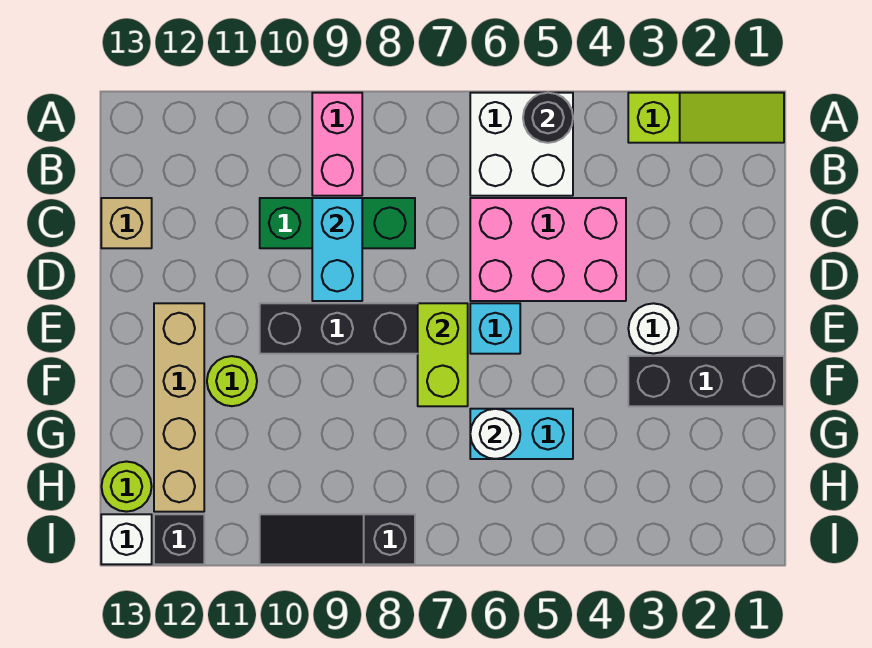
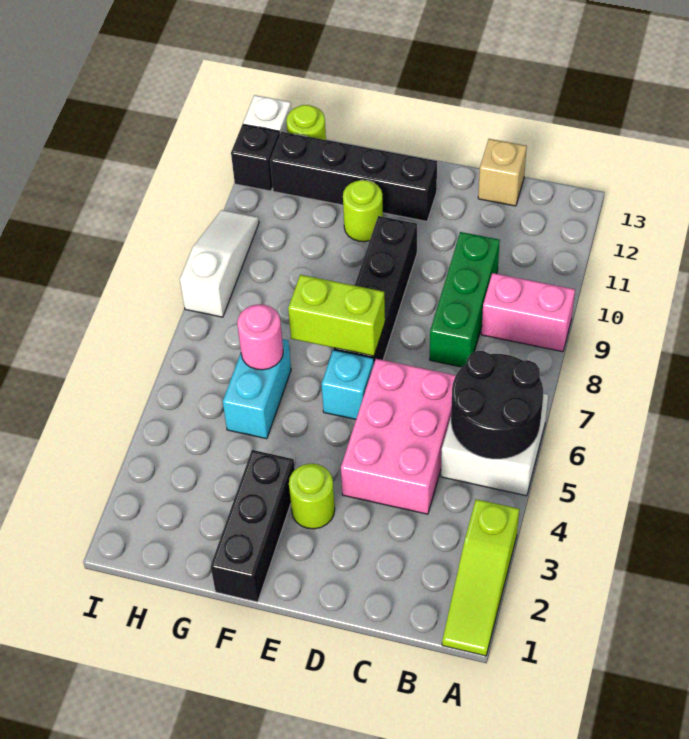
black 1x1 round brick [523,93,573,143] -> black 2x2 round brick [451,351,543,459]
cyan 1x2 brick [312,198,362,301] -> none
white 1x1 round brick [628,303,678,354] -> lime 1x1 round brick [289,464,335,529]
tan 1x4 brick [154,303,204,512] -> black 1x4 brick [270,132,437,221]
white 1x1 round brick [470,409,520,459] -> pink 1x1 round brick [237,304,283,370]
black 1x3 slope [260,514,415,564] -> white 1x3 slope [180,210,259,317]

